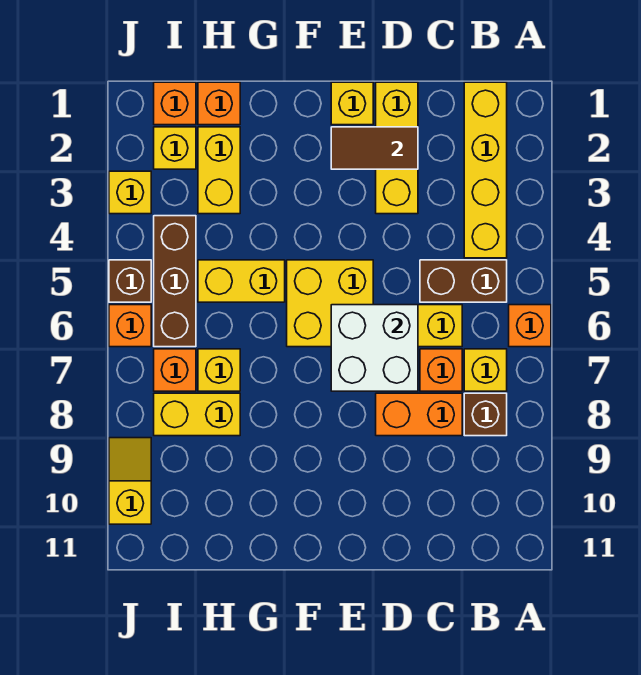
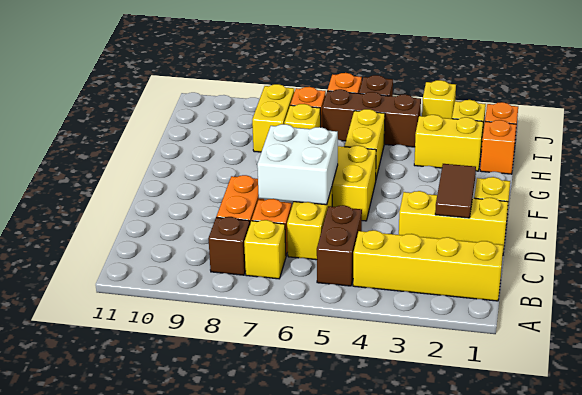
orange 1x1 brick [509,305,551,347] -> none
yellow 1x2 slope [109,438,151,524] -> none

